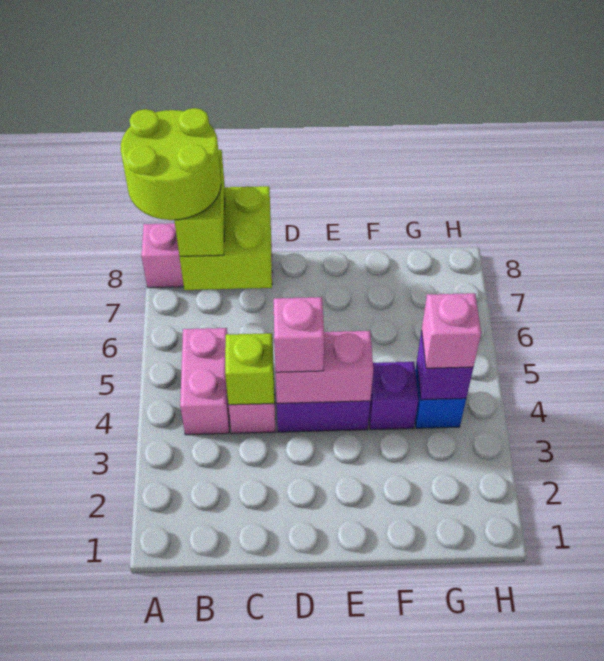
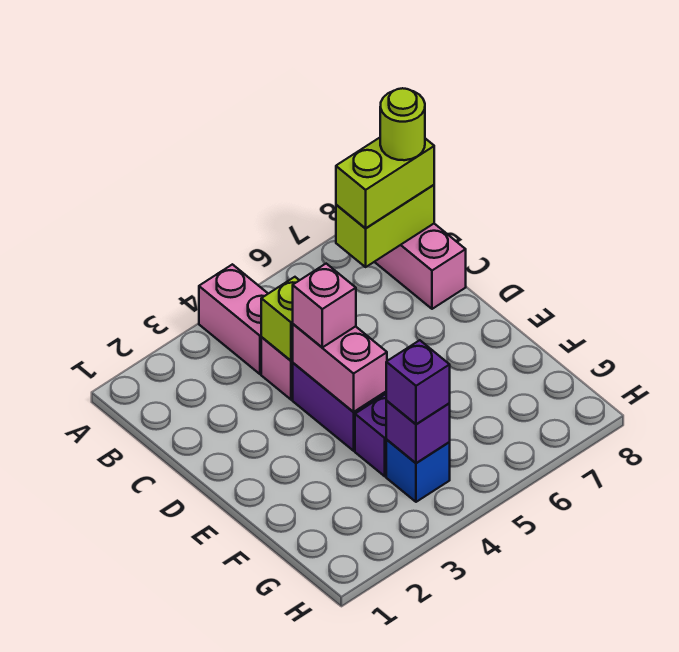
lime 2x2 round brick [121,108,221,220] -> lime 1x1 round brick [380,88,425,160]
pink 1x2 brick [180,328,229,435] -> pink 1x2 brick turned to [199,264,268,374]
lime 2x2 brick [180,186,272,290] -> lime 1x2 brick [336,185,434,267]
pink 1x1 brick [422,293,481,368] -> purple 1x1 brick [386,340,450,424]

